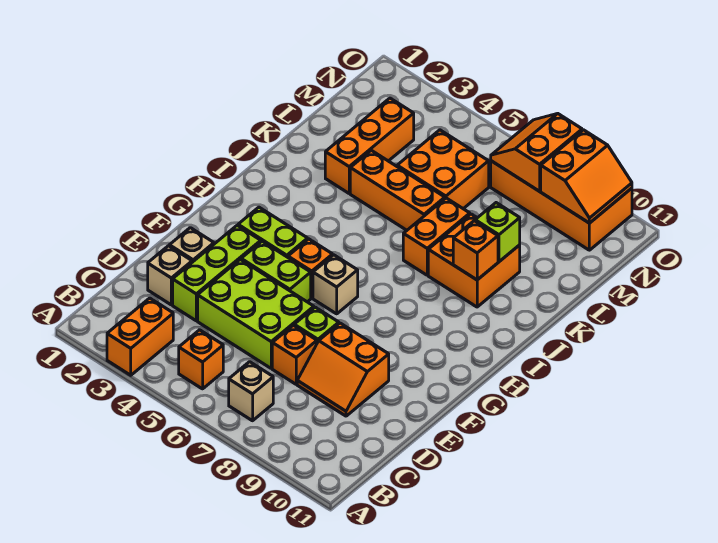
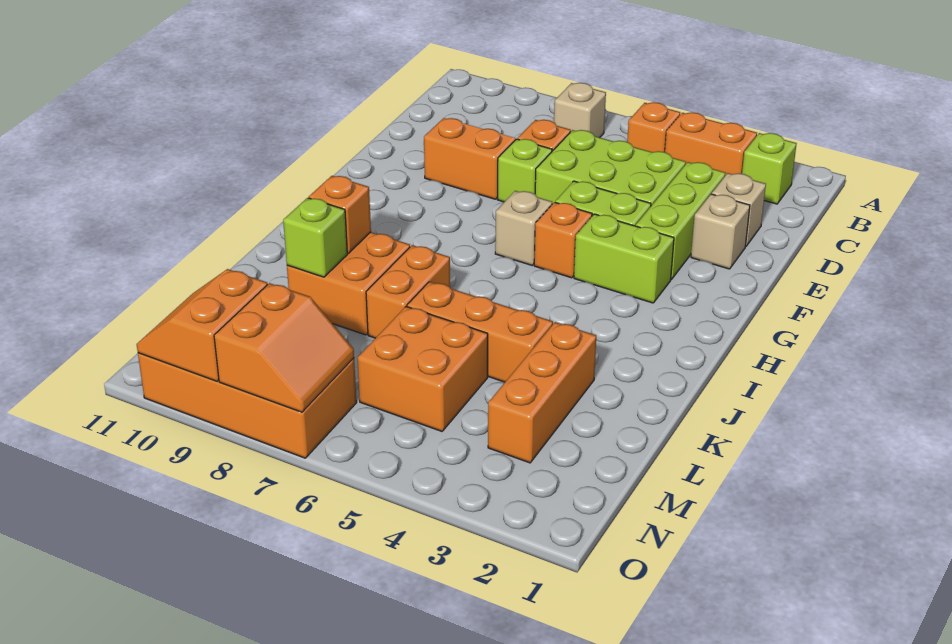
orange 1x2 brick [107,298,173,375] -> orange 1x2 brick turned to [665,112,757,175]
none -> lime 1x1 brick [742,133,797,204]

